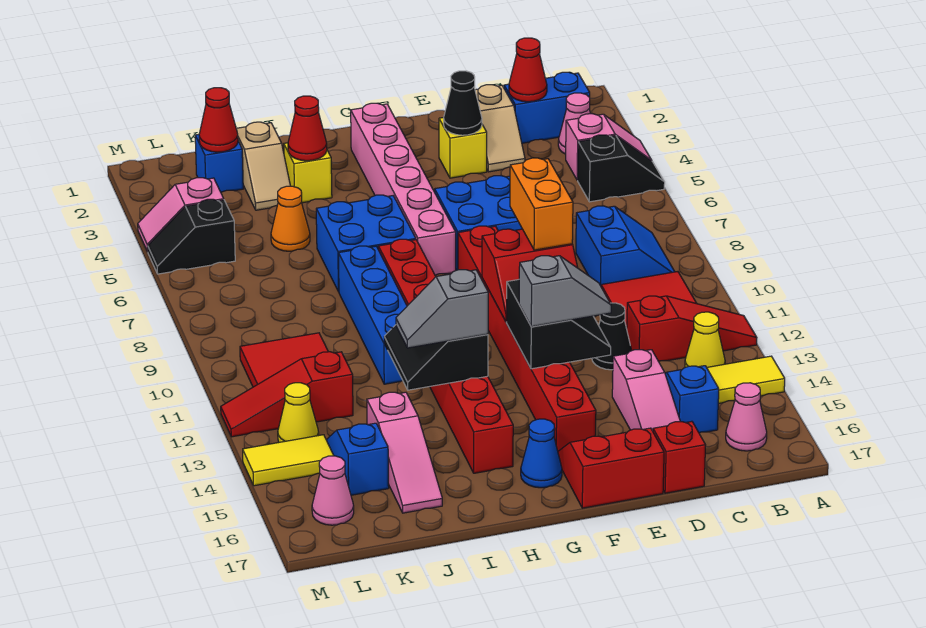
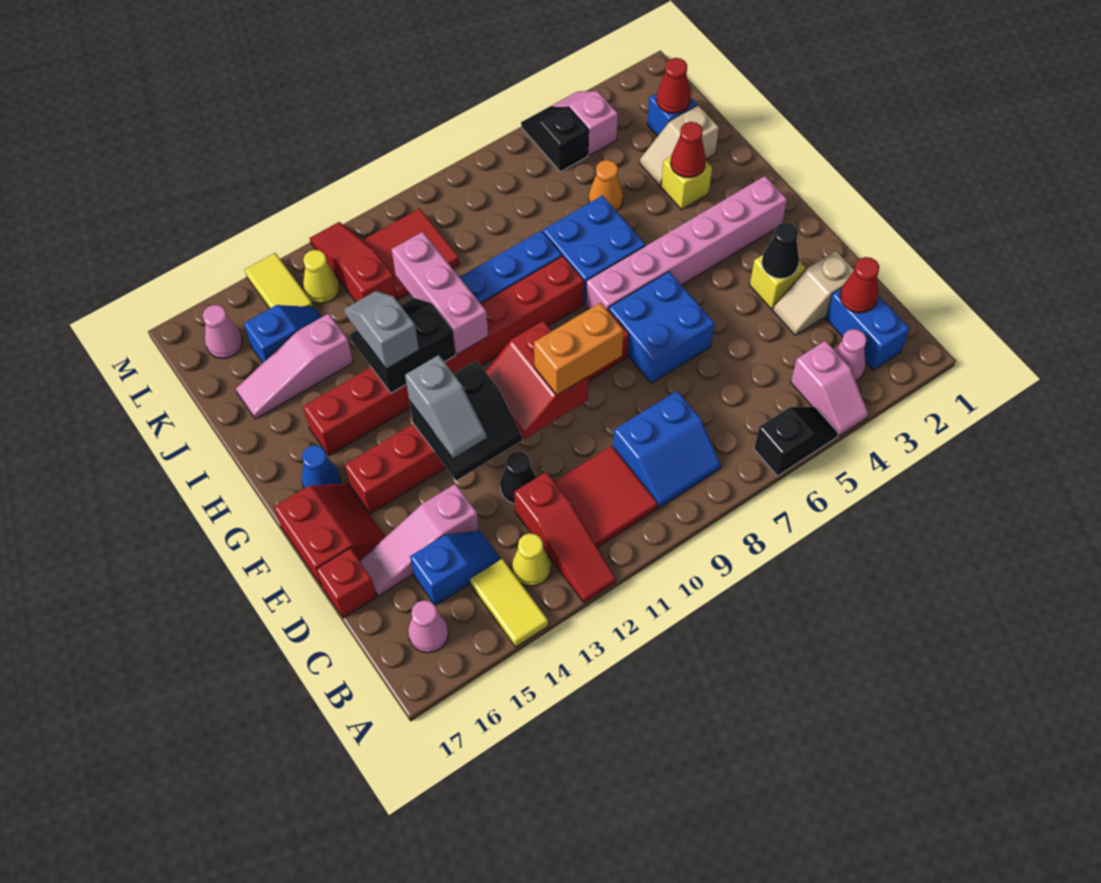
black 1x2 slope [578,135,665,202] -> black 1x2 slope turned to [754,407,838,476]
none -> pink 1x3 brick [392,232,488,354]

